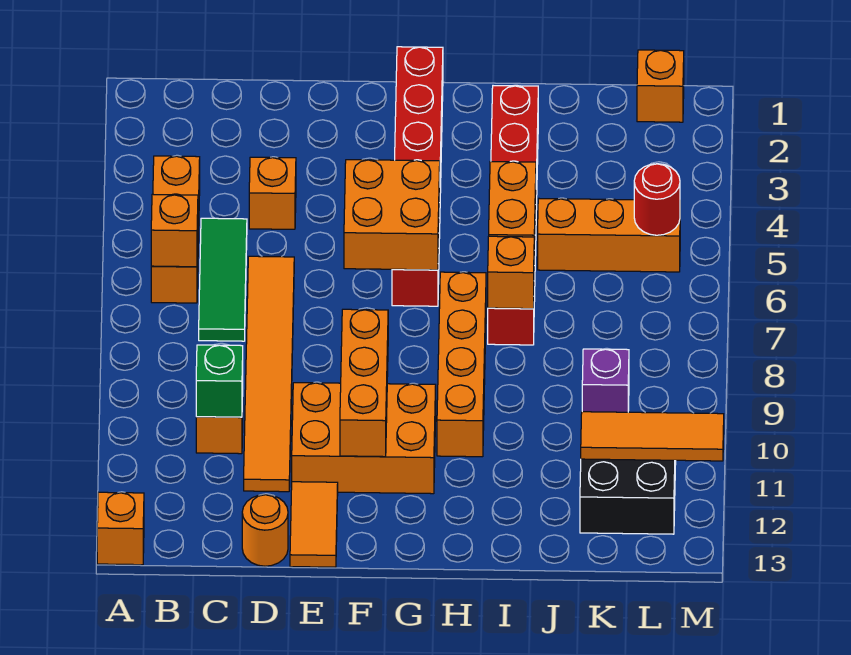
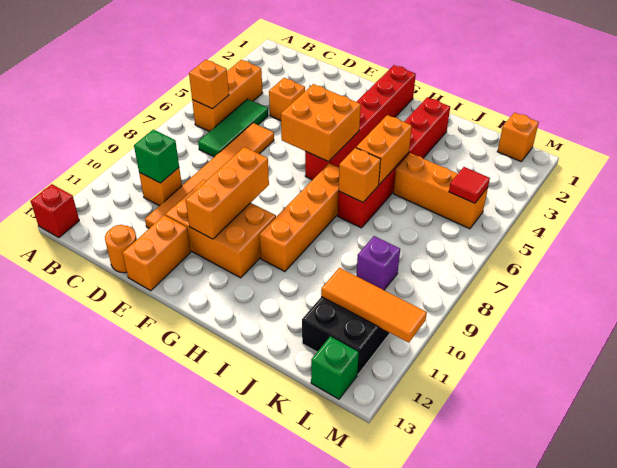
orange 1x1 brick [97,492,144,565] -> red 1x1 brick [31,184,79,238]
orange 1x2 tile [290,482,338,567] -> orange 1x2 brick [123,215,191,291]
red 1x1 round brick [634,164,680,235] -> red 1x1 tile [449,167,490,203]
none -> green 1x1 brick [311,336,359,399]

